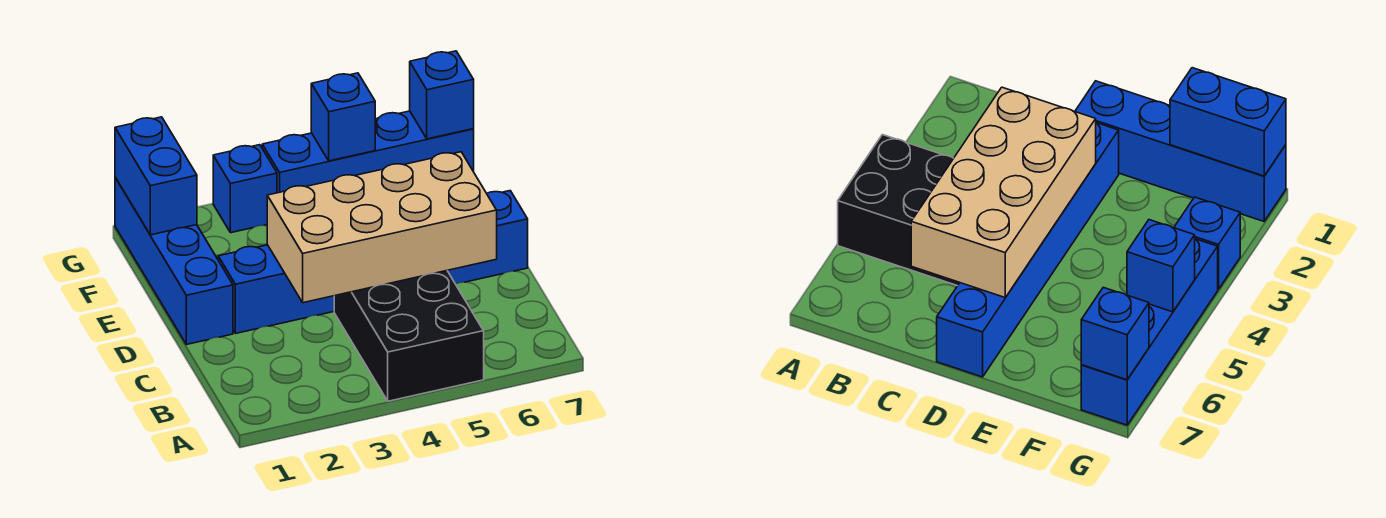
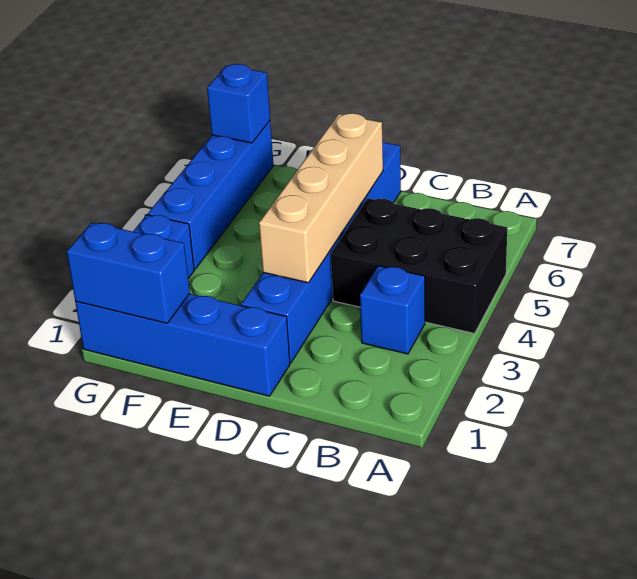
tan 2x4 brick [267,152,497,303] -> tan 1x4 brick [259,113,383,283]
blue 1x1 brick [311,73,375,161] -> blue 1x1 brick moved to [360,266,425,354]

